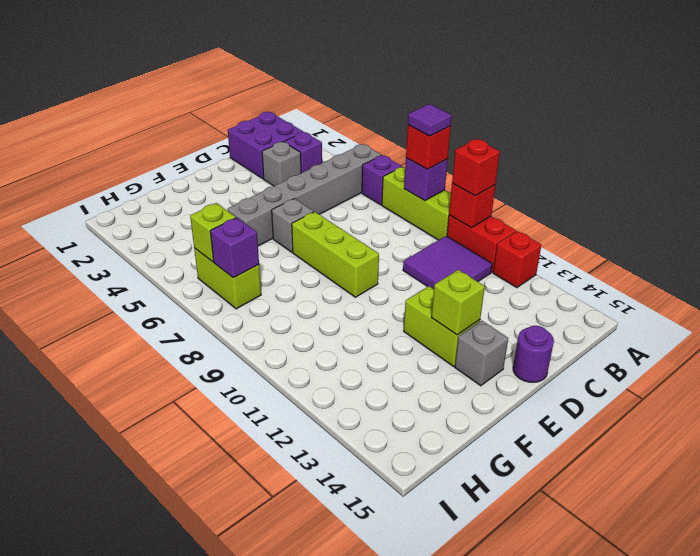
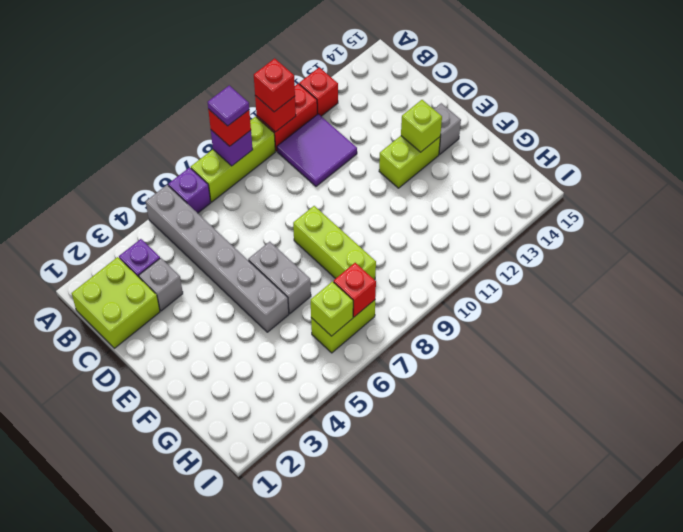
purple 2x2 brick [228,112,303,179] -> lime 2x2 brick [72,257,160,348]
purple 1x1 round brick [513,326,554,382] -> none
grey 1x1 brick [272,199,314,252] -> grey 1x2 brick [248,242,311,314]
lime 1x3 brick [292,212,379,297] -> lime 1x3 brick turned to [293,206,376,280]
purple 1x1 brick [210,218,259,278] -> red 1x1 brick [334,263,376,317]

